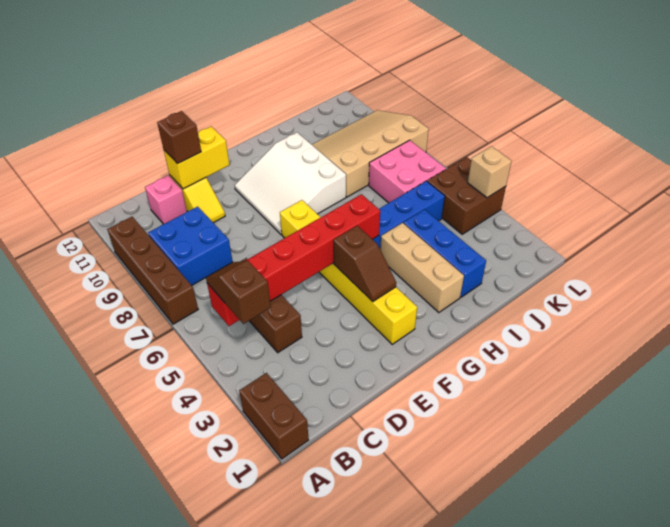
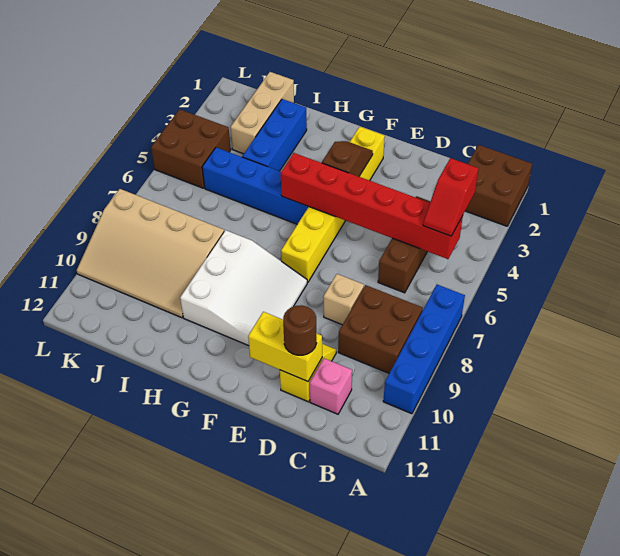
brown 1x2 brick [239,373,309,459] -> brown 2x2 brick [465,145,532,226]
brown 1x4 brick [107,217,198,324] -> blue 1x4 brick [383,285,465,414]
brown 1x2 slope [206,261,271,324] -> red 1x2 slope [423,158,479,236]
blue 2x2 brick [148,207,233,285] -> brown 2x2 brick [338,285,423,373]
brown 1x1 brick [157,111,201,163] -> brown 1x1 round brick [283,305,317,355]
tan 1x3 brick [380,223,464,313] -> tan 1x3 brick moved to [231,72,294,154]
pink 2x2 brick [369,140,446,203] -> none
tan 1x1 brick [468,146,511,198] -> tan 1x1 brick moved to [323,274,364,325]

